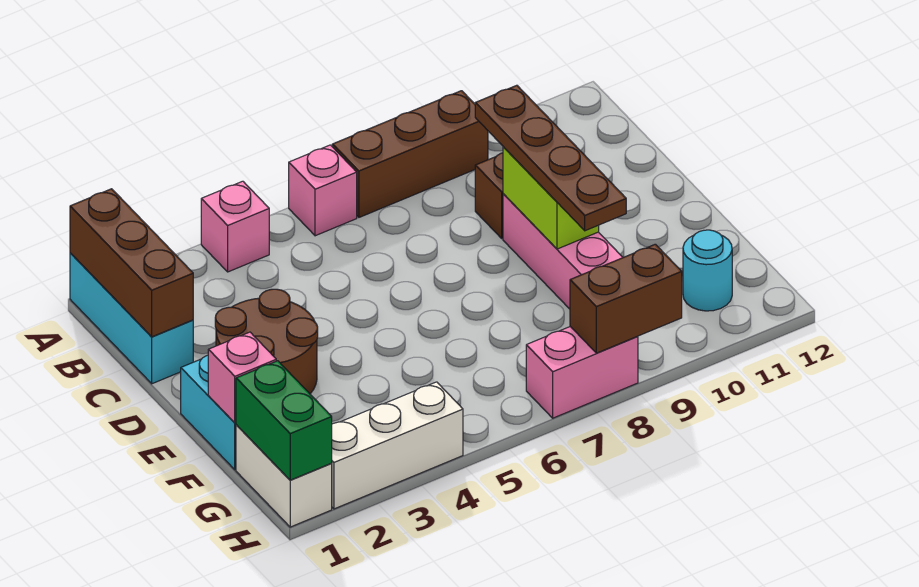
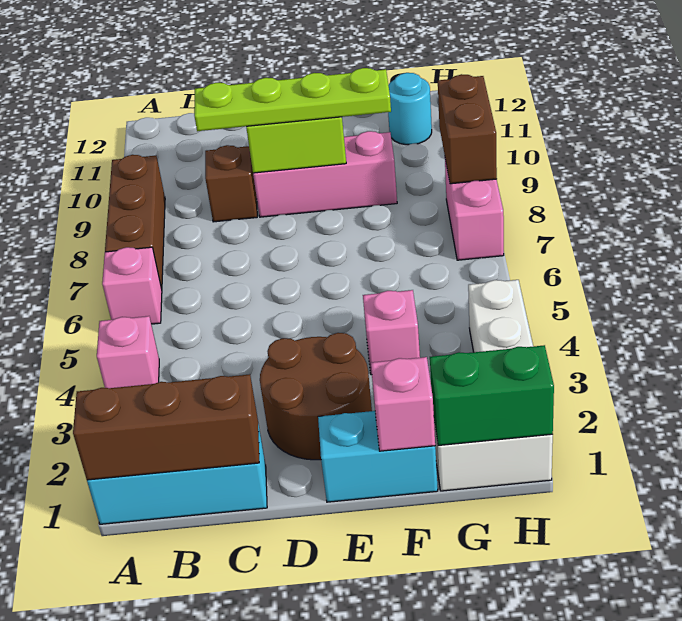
brown 1x4 plate [475,85,626,231] -> lime 1x4 plate [194,68,391,131]
none -> pink 1x1 brick [363,290,420,375]

